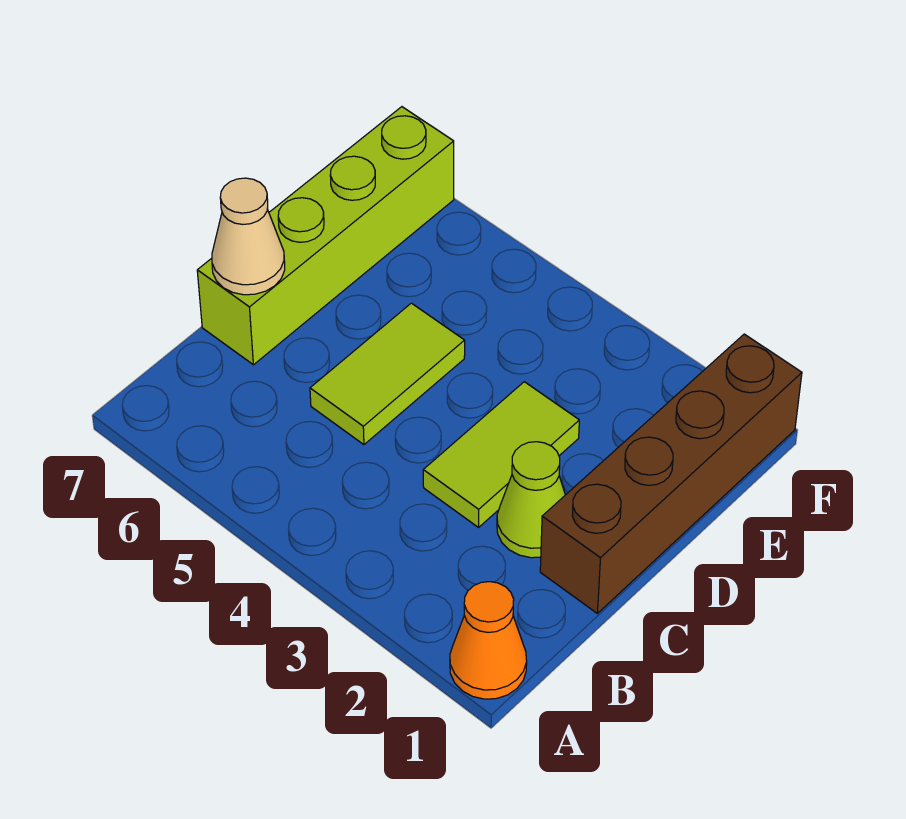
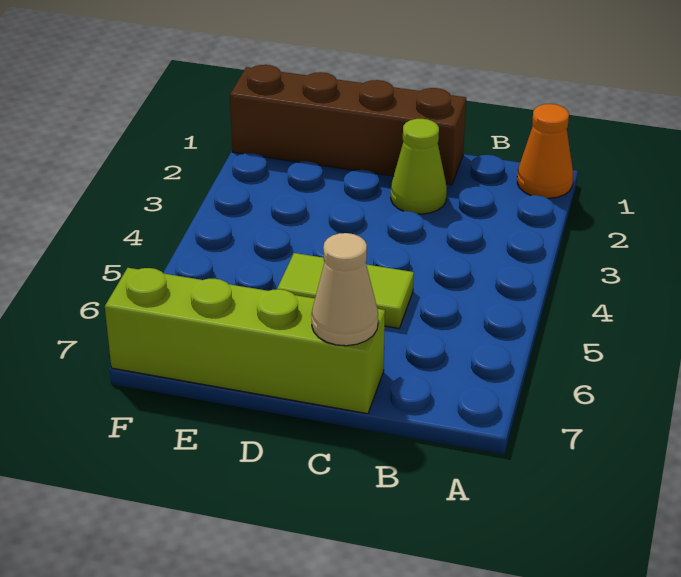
lime 1x2 tile [423,382,579,527] -> none

